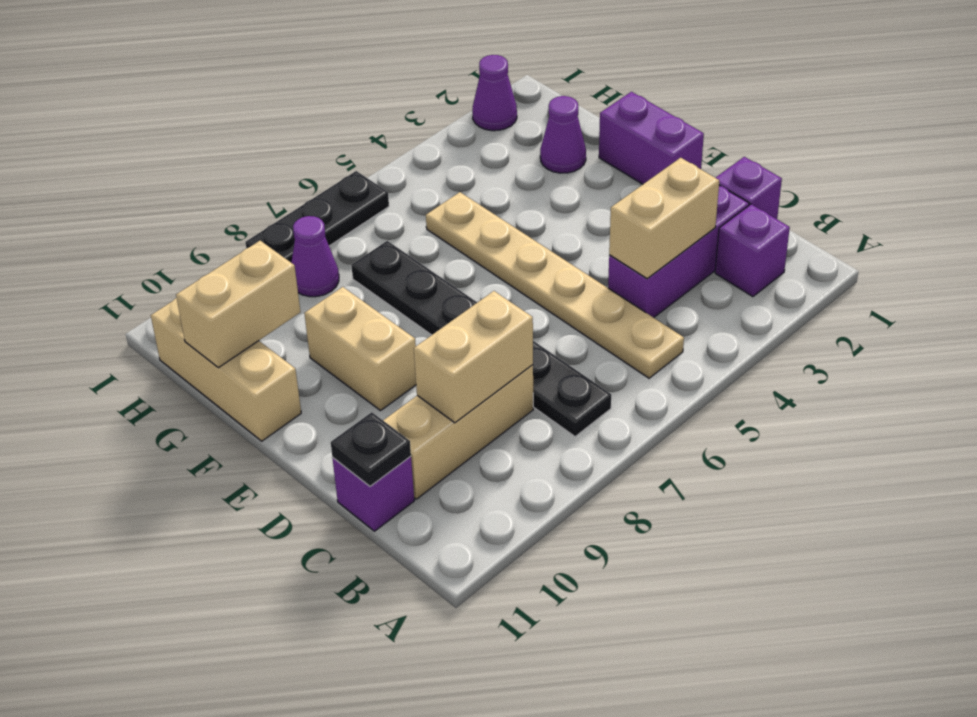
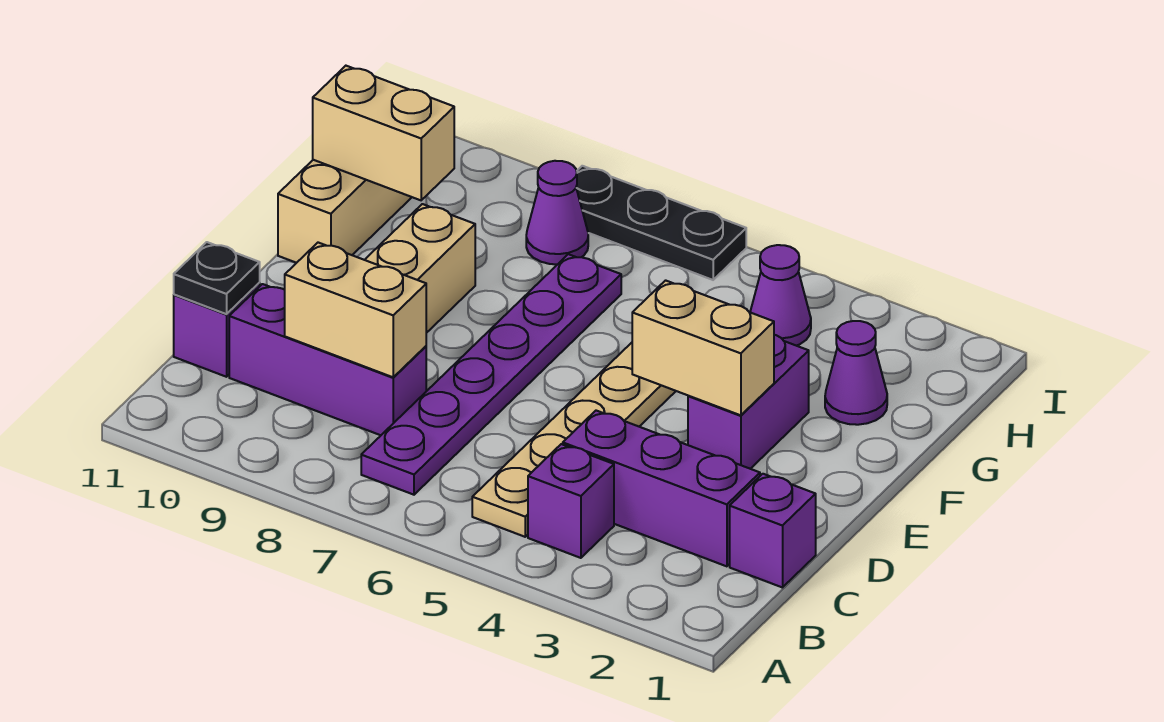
purple 1x1 brick [715,204,790,297] -> purple 1x1 brick moved to [528,444,614,558]
black 1x6 plate [351,241,611,436] -> purple 1x6 plate [361,254,621,495]
tan 1x2 brick [609,158,719,279] -> tan 1x2 brick moved to [632,280,774,415]
tan 1x3 brick [383,365,533,499] -> purple 1x3 brick [229,284,426,435]
purple 1x2 brick [599,92,704,184] -> purple 1x2 brick moved to [688,335,809,469]
purple 1x1 cone [472,55,517,131] -> purple 1x1 cone moved to [750,245,811,346]

